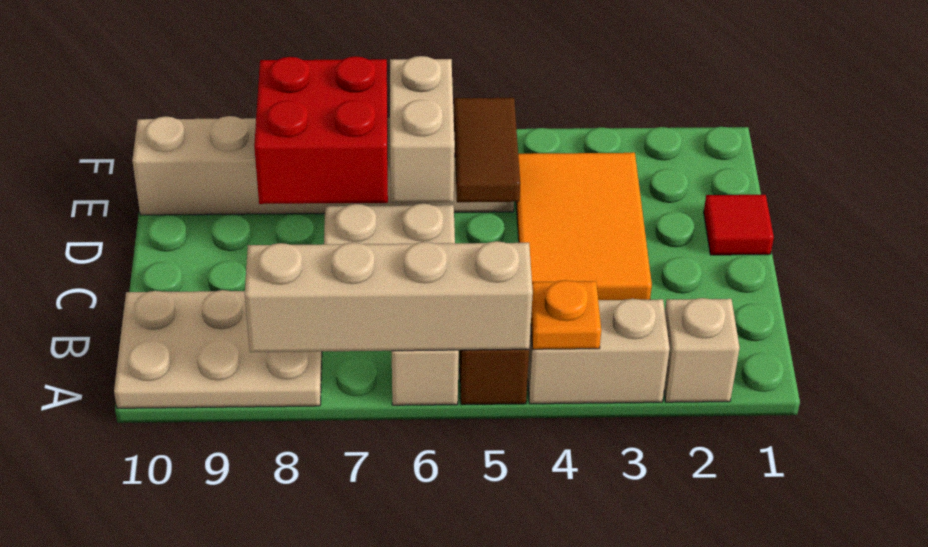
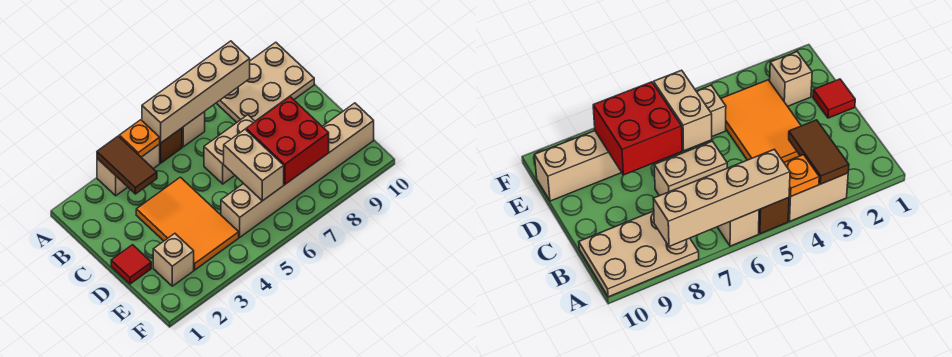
tan 1x1 brick [664,298,740,402] -> tan 1x1 brick moved to [153,234,194,286]
brown 1x2 tile [454,98,520,202] -> brown 1x2 tile moved to [97,136,157,194]

